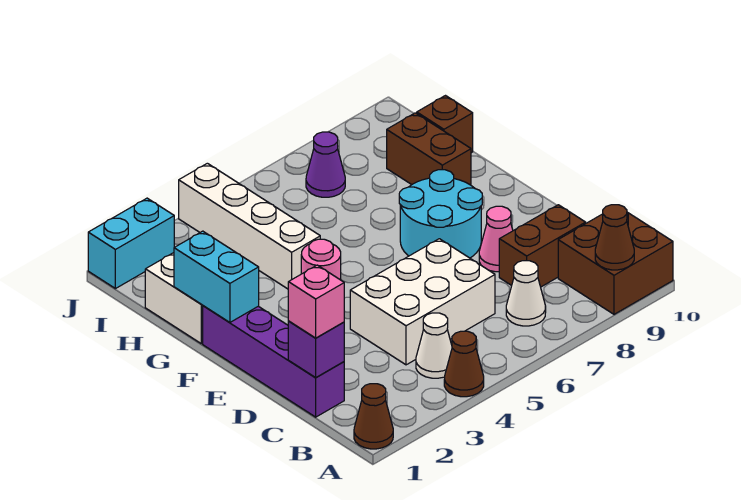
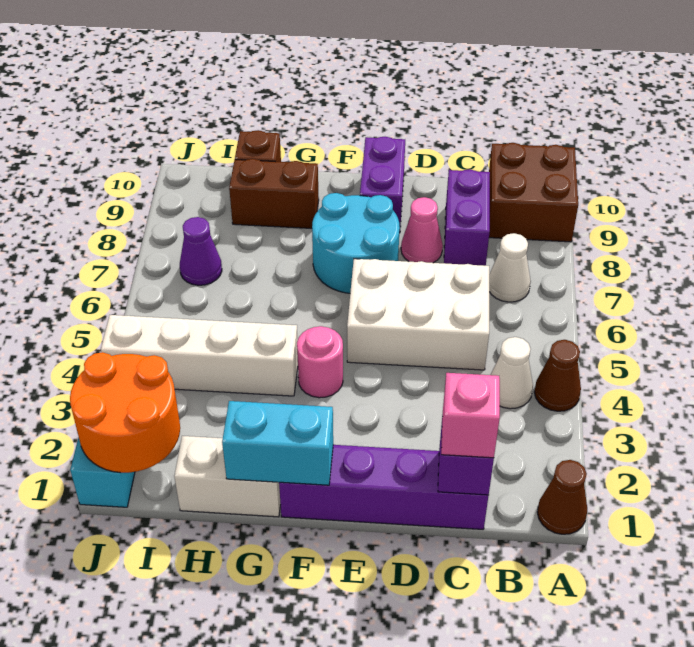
brown 1x1 cone [595,205,634,270] -> none
white 2x3 brick [350,239,495,365] -> white 2x3 brick turned to [347,259,489,370]
brown 1x2 brick [499,205,586,287] -> purple 1x2 brick [444,169,490,266]
none -> purple 1x2 brick [360,137,405,233]
none -> orange 2x2 round brick [70,352,180,473]

